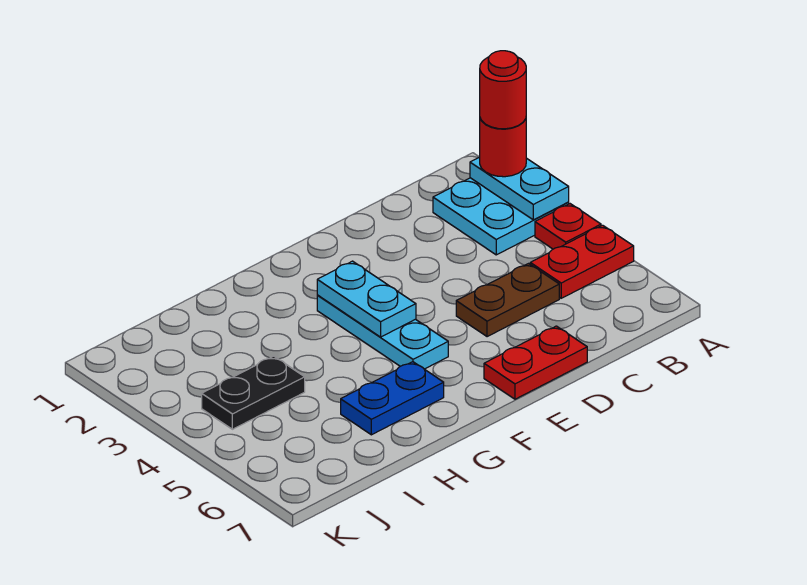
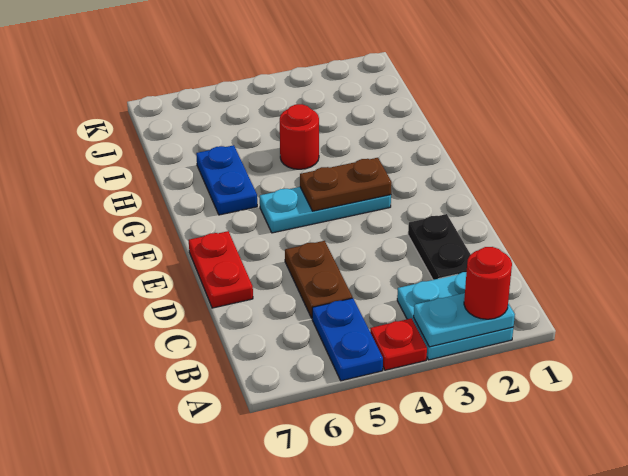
red 1x1 round brick [480,51,526,129] -> red 1x1 round brick moved to [280,104,319,169]
red 1x2 plate [530,225,634,298] -> blue 1x2 plate [312,298,383,381]
cyan 1x2 plate [317,261,416,337] -> brown 1x2 plate [300,158,392,211]
black 1x2 plate [202,356,305,429] -> black 1x2 plate moved to [408,214,471,280]

